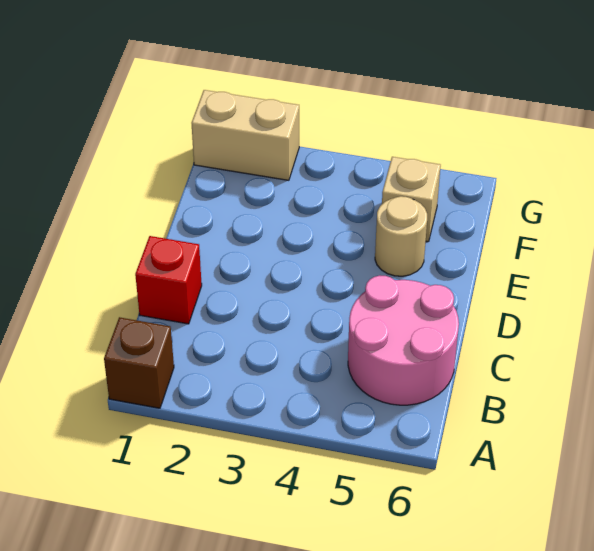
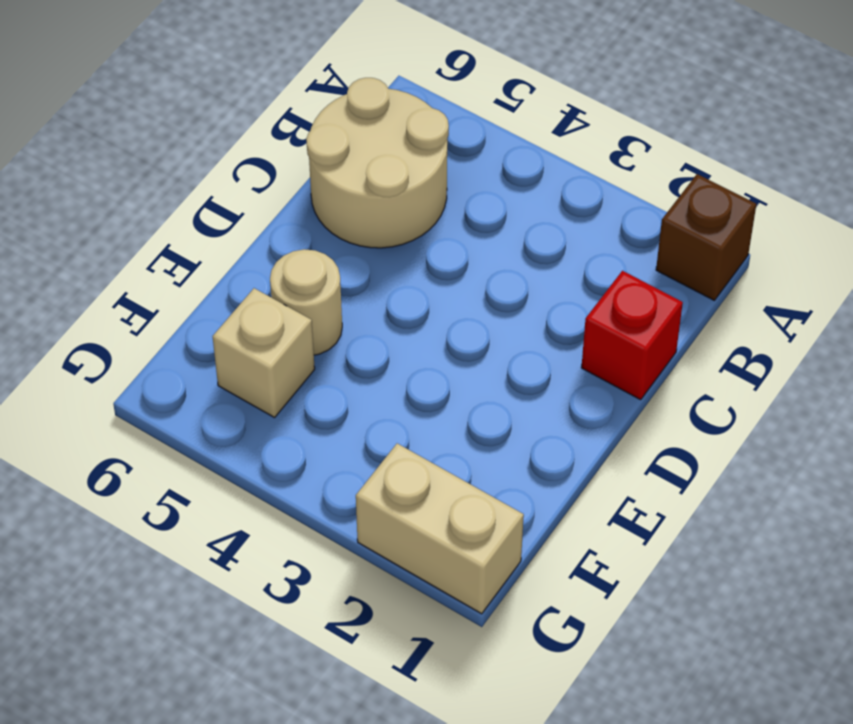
pink 2x2 round brick [348,275,459,405] -> tan 2x2 round brick [306,78,449,248]

